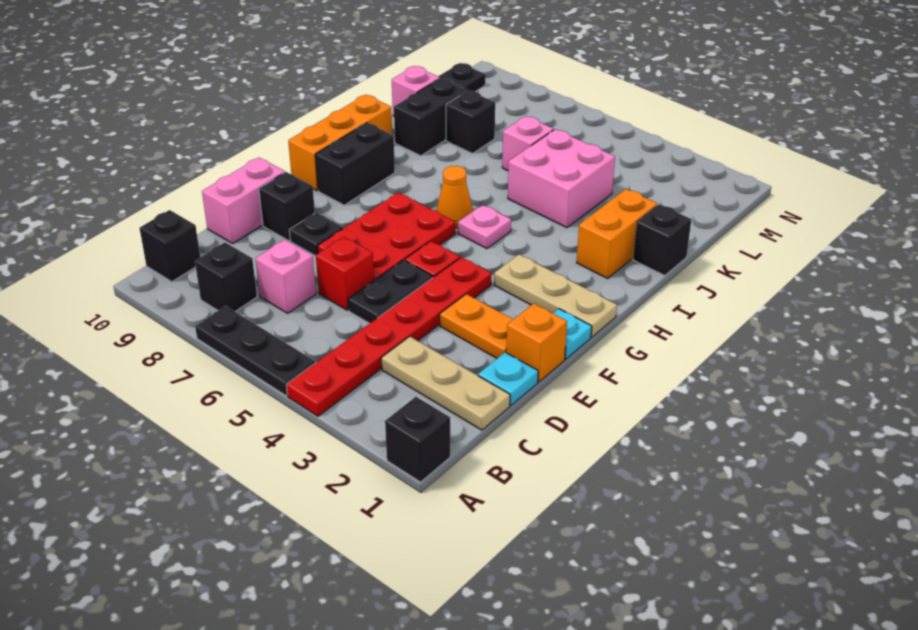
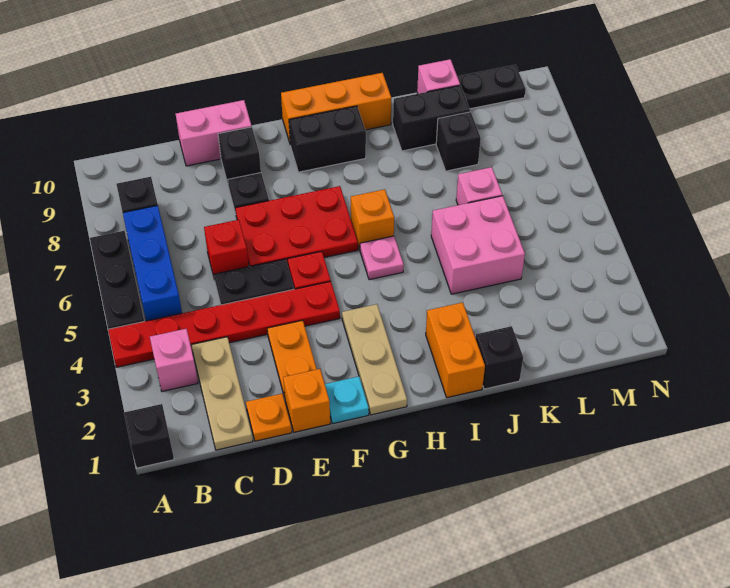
none -> blue 1x3 brick [123,205,182,321]
black 1x1 brick [140,210,200,282] -> none
pink 1x1 brick [255,240,316,313] -> pink 1x1 brick moved to [150,329,198,391]
cyan 1x1 plate [478,352,538,406] -> orange 1x1 plate [246,394,292,441]
orange 1x1 cone [436,166,473,228] -> orange 1x1 brick [351,189,394,249]
orange 1x2 brick [576,189,657,278] -> orange 1x2 brick turned to [426,303,485,398]

